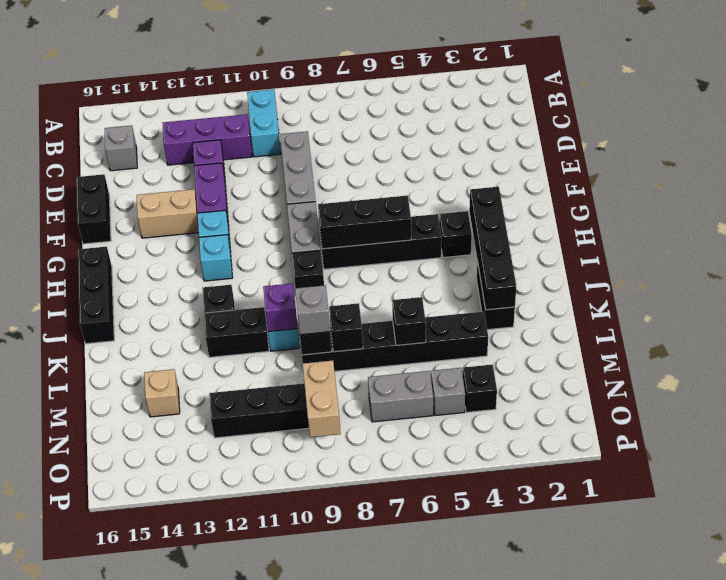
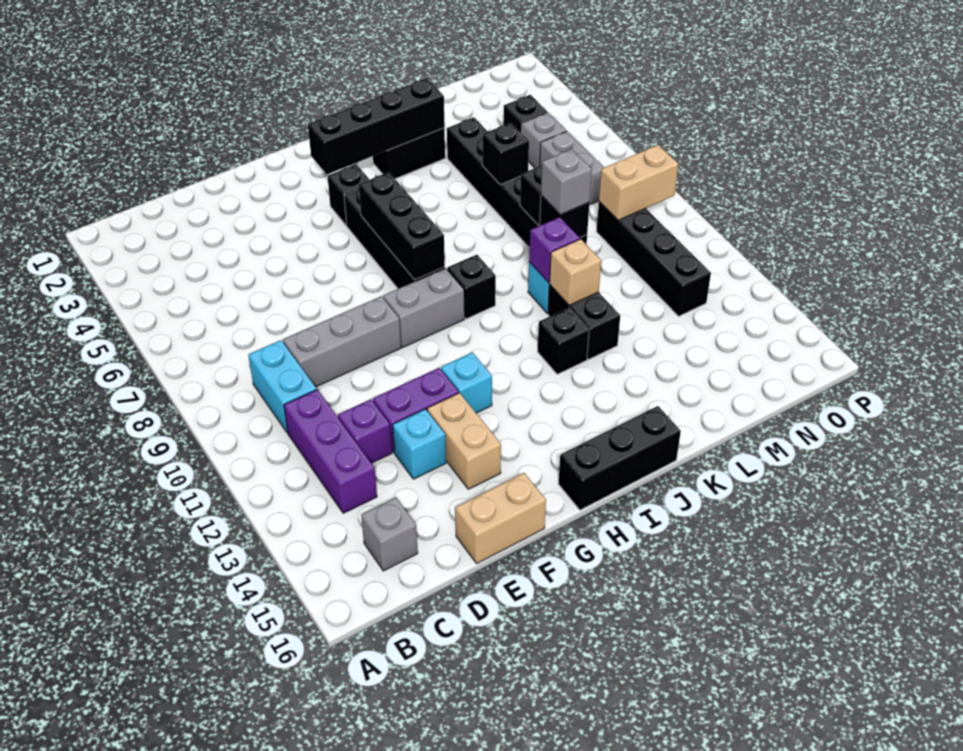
cyan 1x2 brick [247,89,281,157] -> cyan 1x2 brick turned to [248,340,317,433]
black 1x2 brick [77,174,111,244] -> tan 1x2 brick [455,473,546,563]
cyan 1x1 brick [199,235,233,281] -> cyan 1x1 brick moved to [393,409,446,479]
tan 1x1 brick [144,369,180,417] -> tan 1x1 brick moved to [549,239,601,305]

